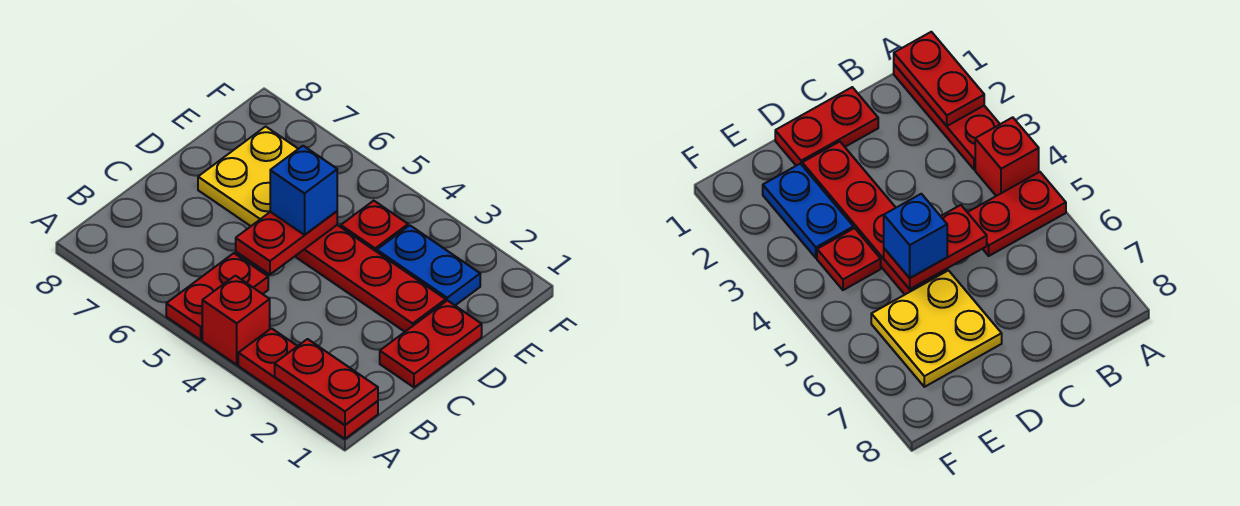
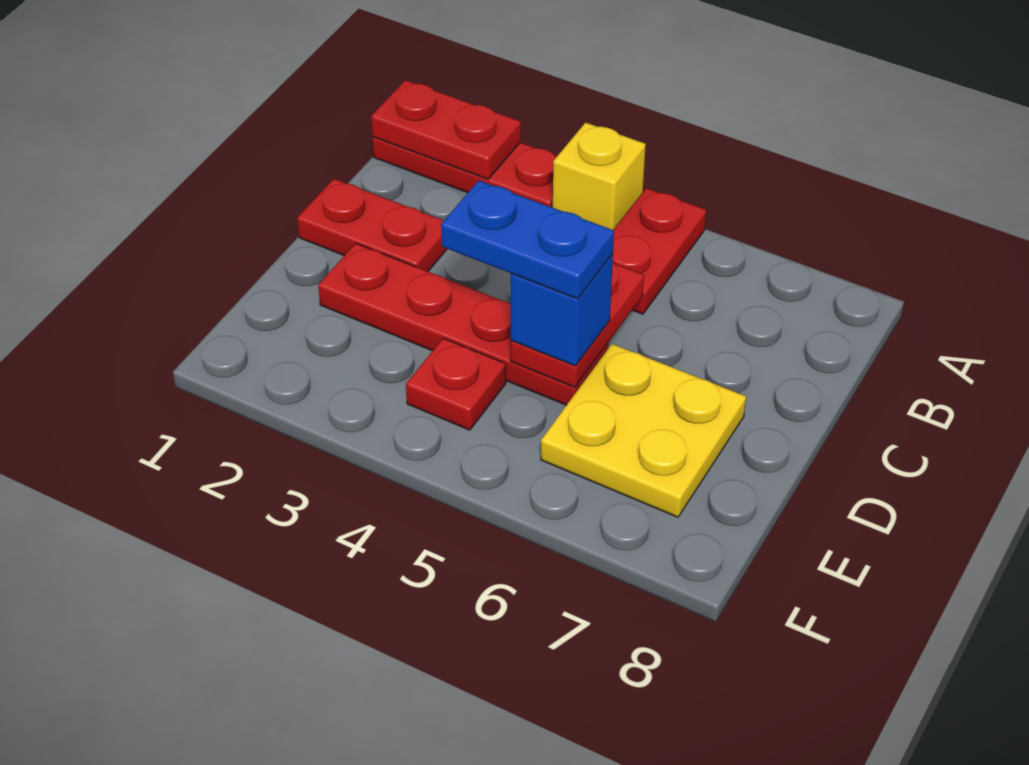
red 1x1 brick [202,276,270,365] -> yellow 1x1 brick [553,123,646,230]
red 1x2 plate [380,300,482,387] -> red 1x2 plate turned to [297,179,447,271]
blue 1x2 plate [377,225,480,305] -> blue 1x2 plate moved to [441,181,614,299]

